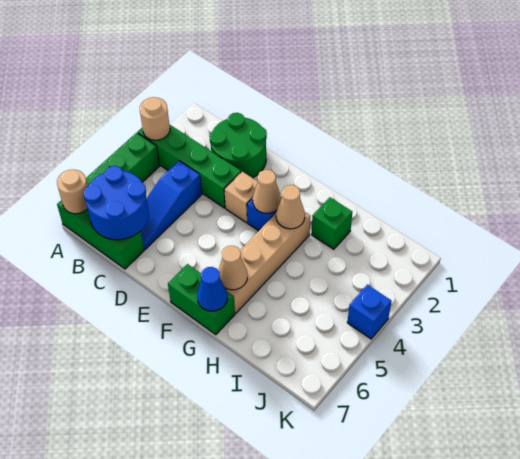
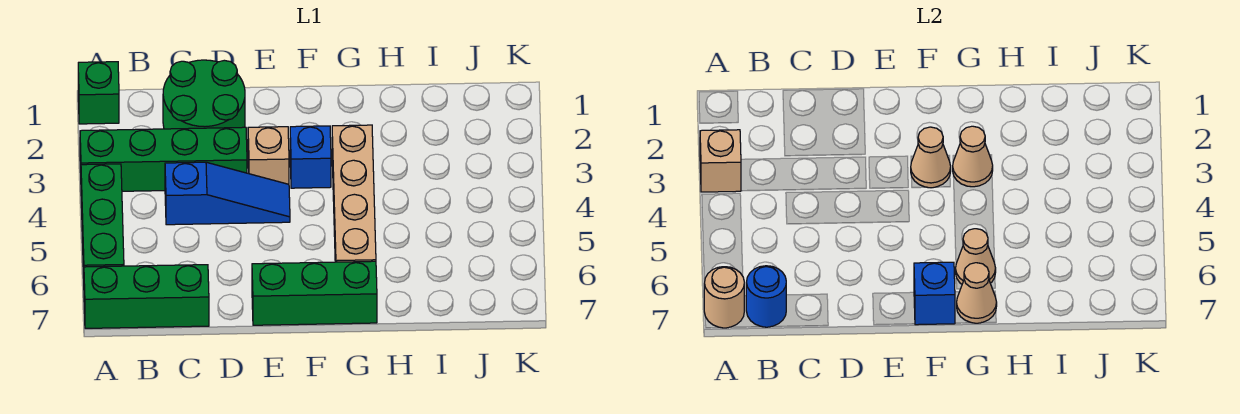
tan 1x1 round brick [140,97,170,140] -> tan 1x1 brick [700,130,741,192]
blue 2x2 round brick [84,166,149,240] -> blue 1x1 round brick [746,266,786,327]
blue 1x3 slope [141,161,202,250] -> blue 1x3 slope turned to [165,162,290,225]
green 1x2 brick [168,264,235,335] -> green 1x3 brick [252,261,377,325]
blue 1x1 cone [197,267,227,311] -> tan 1x1 cone [957,263,997,323]
green 1x1 brick [312,197,352,249] -> green 1x1 brick moved to [78,62,119,124]
blue 1x1 brick [347,285,391,339] -> blue 1x1 brick moved to [914,262,955,325]

